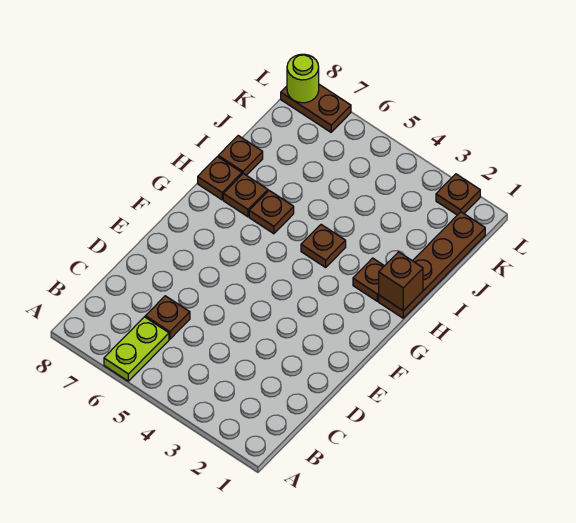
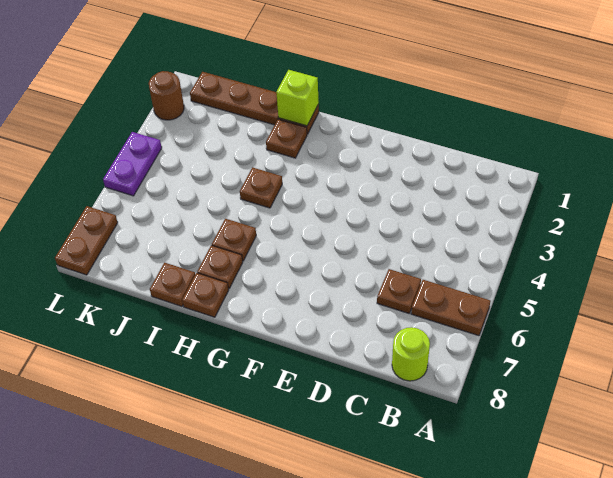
lime 1x2 plate [104,317,169,381] -> brown 1x2 plate [411,280,490,336]
brown 1x1 brick [379,252,423,311] -> lime 1x1 brick [276,70,319,126]
brown 1x1 plate [436,174,480,215] -> brown 1x1 round brick [149,71,184,120]
none -> purple 1x2 plate [103,132,162,196]
lime 1x1 round brick [287,54,319,103] -> lime 1x1 round brick moved to [392,327,430,381]

